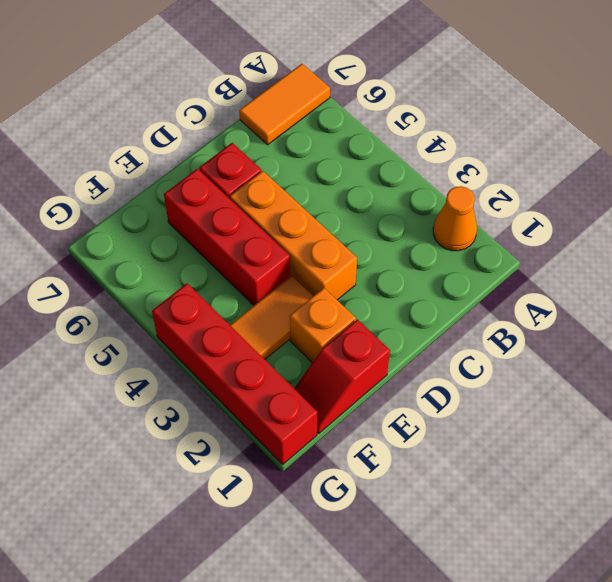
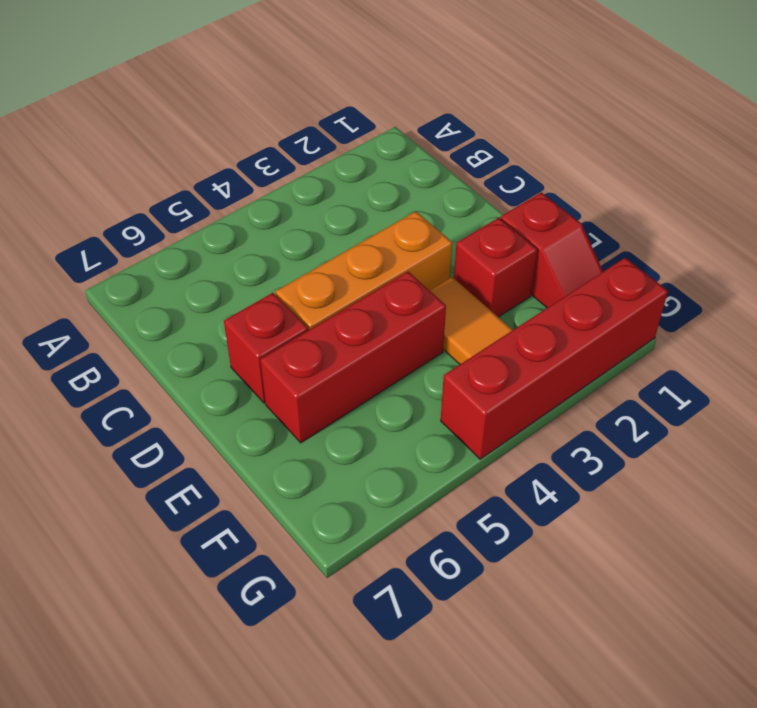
orange 1x1 cone [433,186,477,251] -> none
orange 1x2 tile [239,64,330,145] -> none
orange 1x1 brick [290,288,356,362] -> red 1x1 brick [454,218,537,317]

